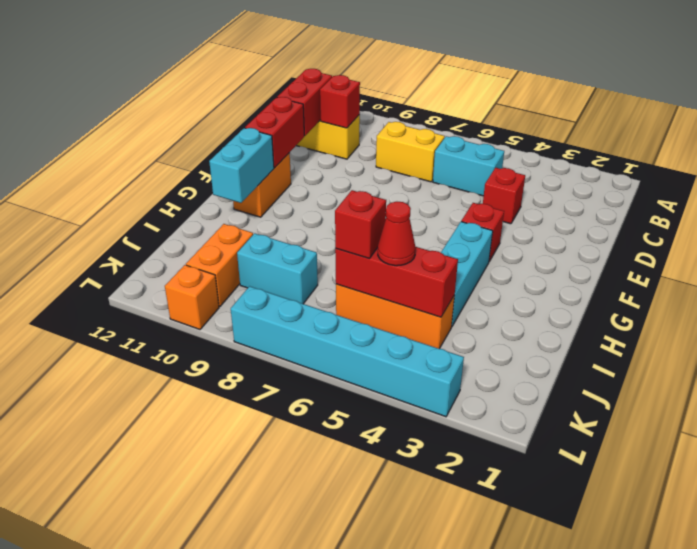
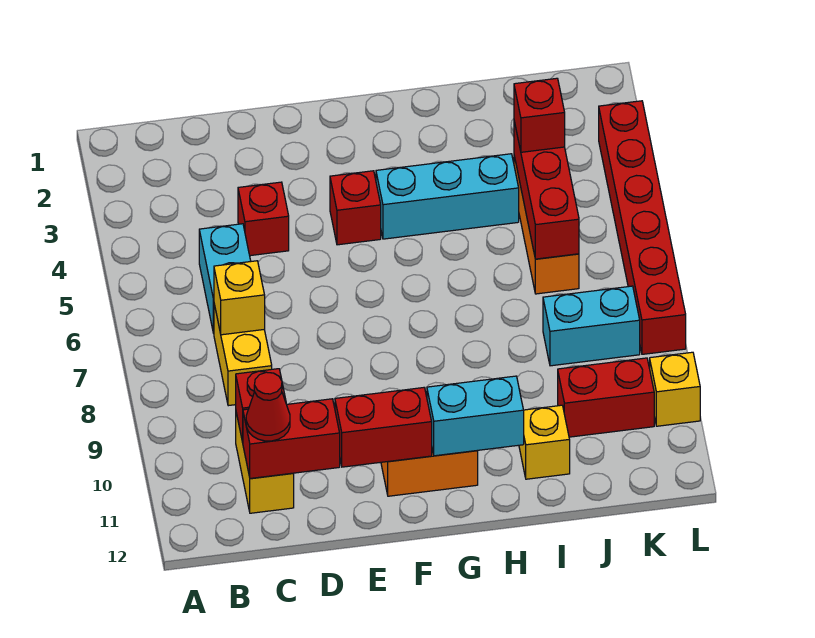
none -> yellow 1x1 brick [214,261,265,335]
none -> yellow 1x1 brick [519,405,570,479]
red 1x1 cone [378,202,416,266] -> red 1x1 cone moved to [246,372,290,441]
red 1x1 brick [335,190,386,258] -> red 1x1 brick moved to [514,78,565,152]
cyan 1x2 brick [237,233,318,304] -> cyan 1x2 brick turned to [543,286,640,366]
orange 1x2 brick [186,224,253,307] -> red 1x2 brick [558,358,654,437]
cyan 1x6 brick [231,286,464,417] -> red 1x6 brick [599,101,686,354]
orange 1x1 brick [165,265,219,329] -> yellow 1x1 brick [650,352,700,426]

